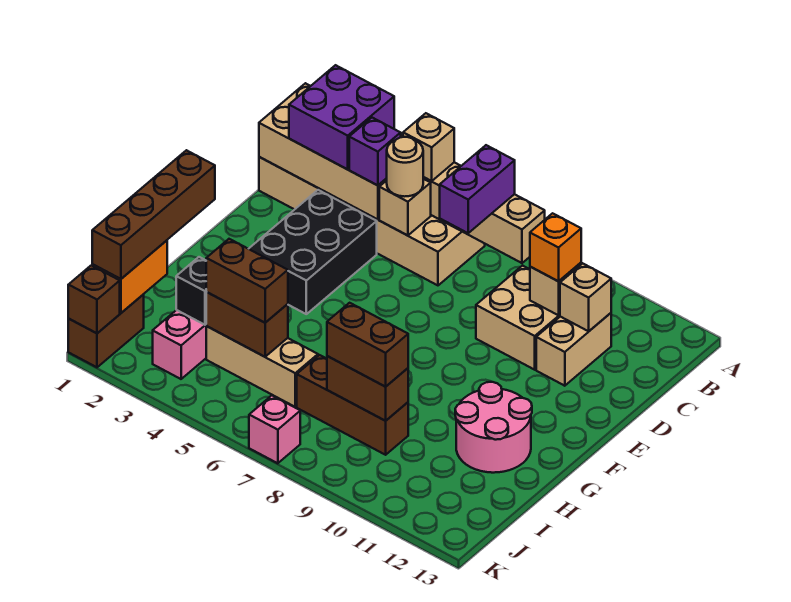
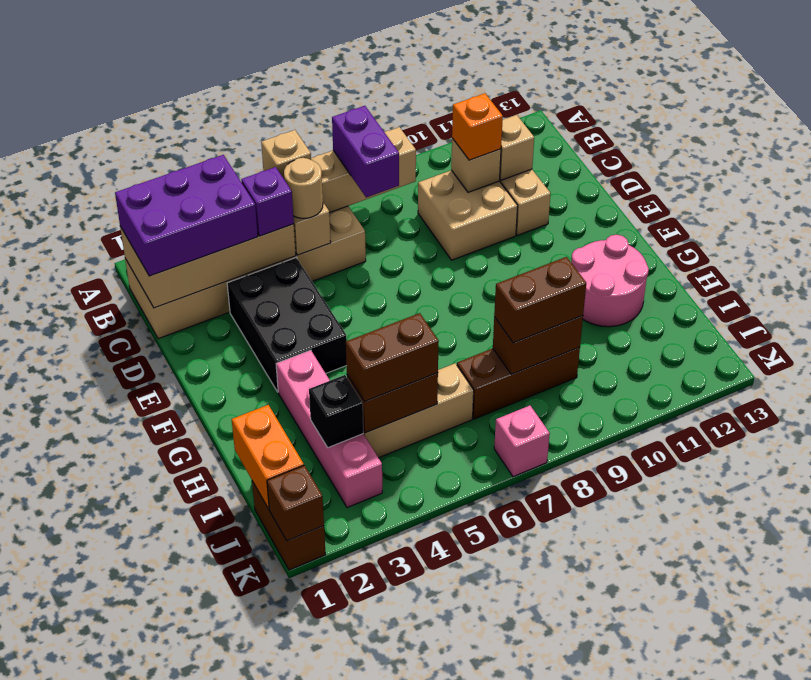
purple 2x2 brick [289,65,394,169] -> purple 2x3 brick [115,155,258,276]
brown 1x4 brick [92,150,215,279] -> none

